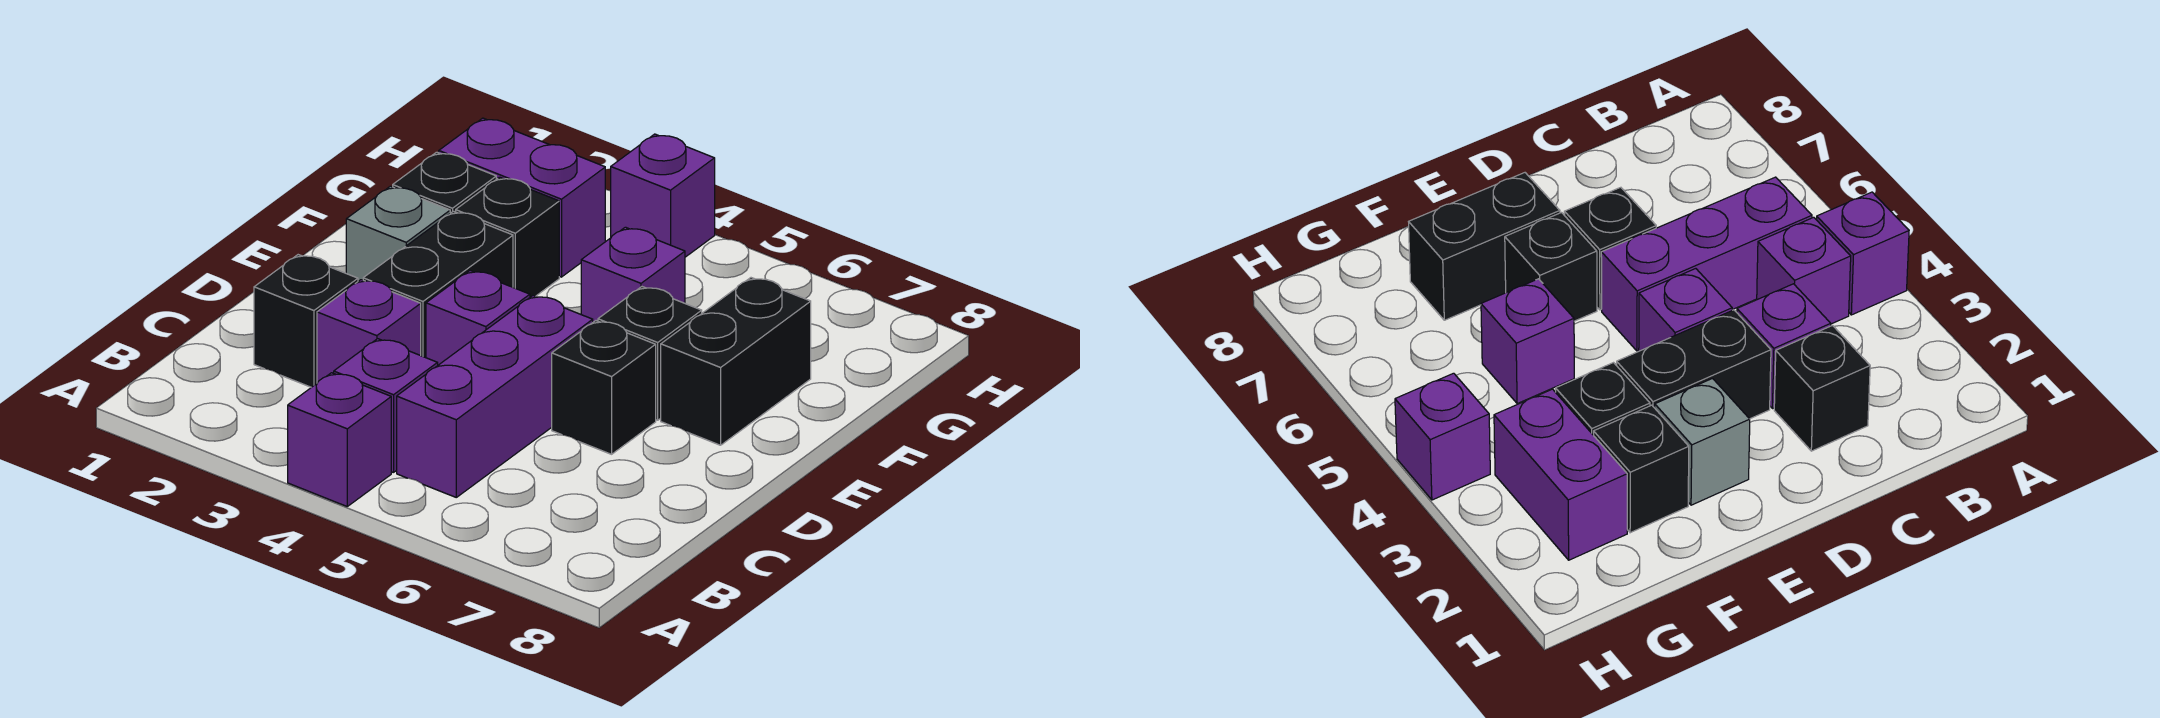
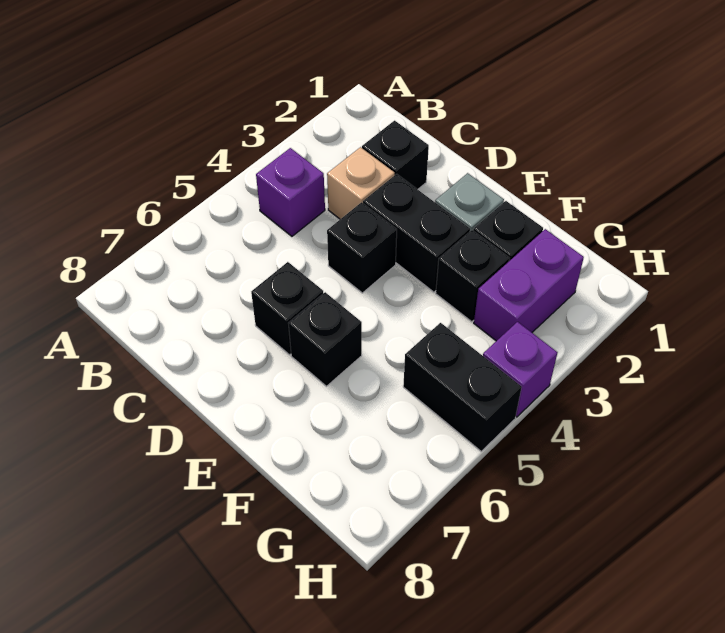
purple 1x1 brick [288,373,391,506] -> none
purple 1x3 brick [397,296,593,497] -> none
purple 1x1 brick [317,280,421,383] -> tan 1x1 brick [327,147,395,219]
purple 1x1 brick [426,271,530,365] -> black 1x1 brick [327,202,397,293]
black 1x2 brick [661,278,811,445] -> black 1x2 brick moved to [403,323,522,451]
purple 1x1 brick [581,227,685,322] -> none

